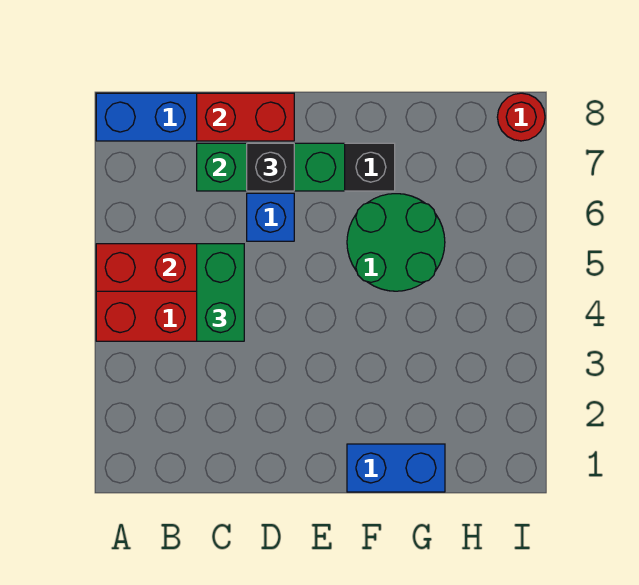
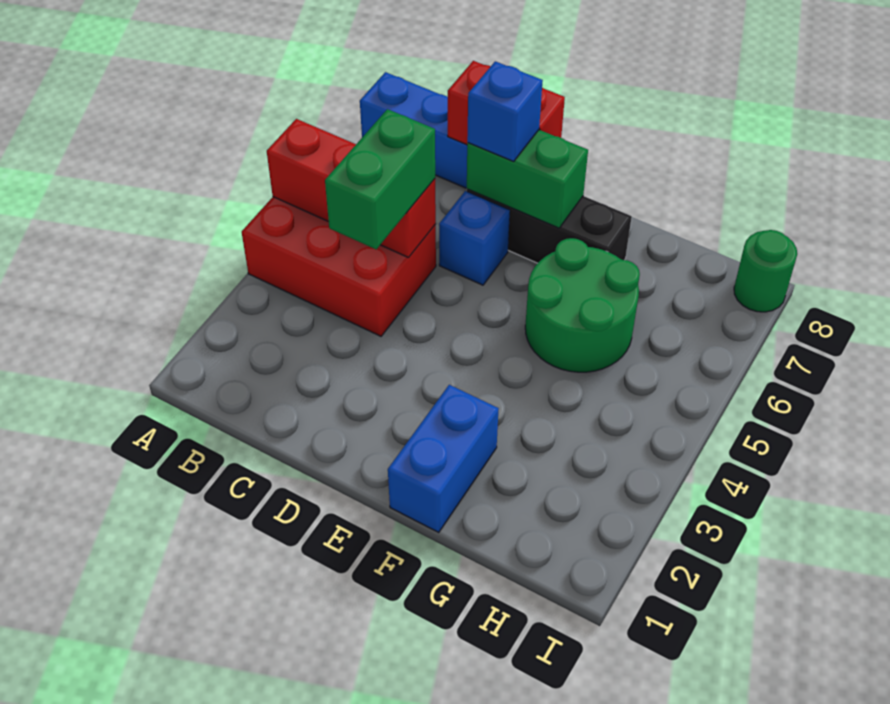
green 1x3 brick [197,143,345,191] -> green 1x2 brick [467,130,588,228]
black 1x1 brick [247,143,294,191] -> blue 1x1 brick [467,61,543,161]
blue 1x2 brick [347,444,445,492] -> blue 1x2 brick turned to [388,385,499,532]
red 1x1 round brick [497,93,545,141] -> green 1x1 round brick [734,230,797,312]

